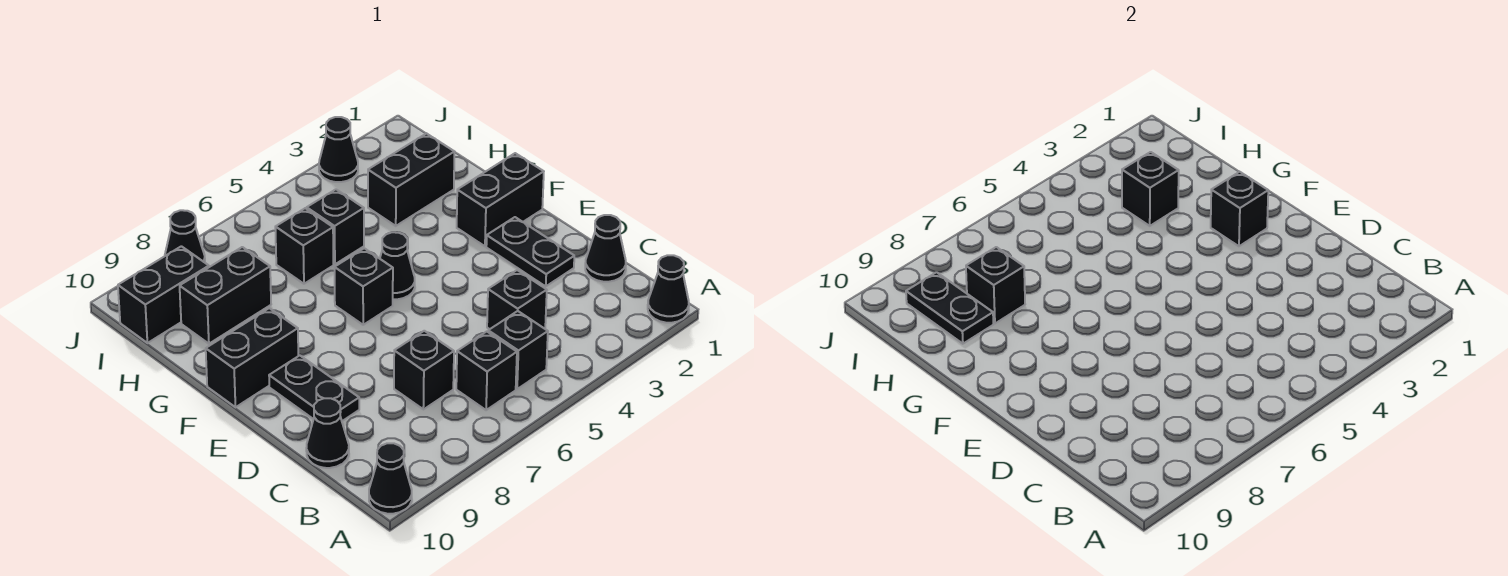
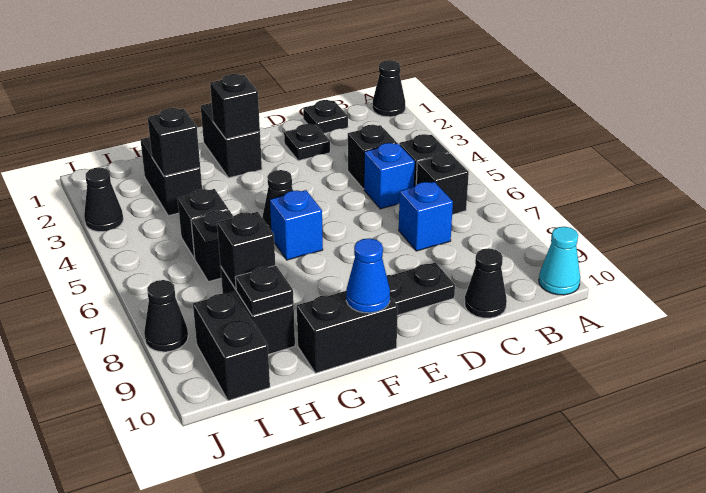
black 1x1 cone [369,443,412,514] -> cyan 1x1 cone [539,227,580,295]
black 1x1 cone [585,215,626,282] -> black 1x1 plate [303,100,348,133]
none -> blue 1x1 brick [364,143,415,209]
black 1x1 brick [394,331,454,409] -> blue 1x1 brick [399,182,453,251]
black 1x2 plate [486,217,574,286] -> black 1x1 plate [284,124,330,161]
black 1x1 brick [334,248,393,325] -> blue 1x1 brick [270,190,323,260]
black 1x2 brick [206,308,298,407] -> black 1x2 brick turned to [297,291,398,373]
none -> blue 1x1 cone [346,238,390,313]
black 1x2 plate [906,272,993,344] -> black 1x1 plate [235,265,294,316]

